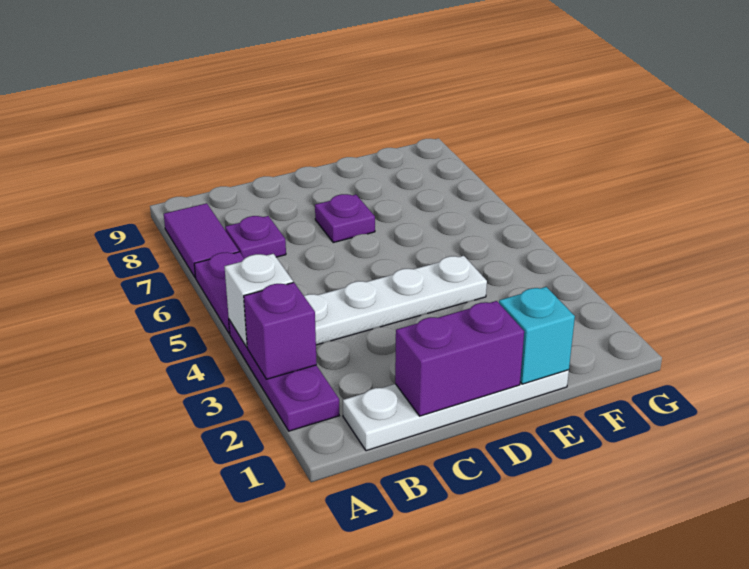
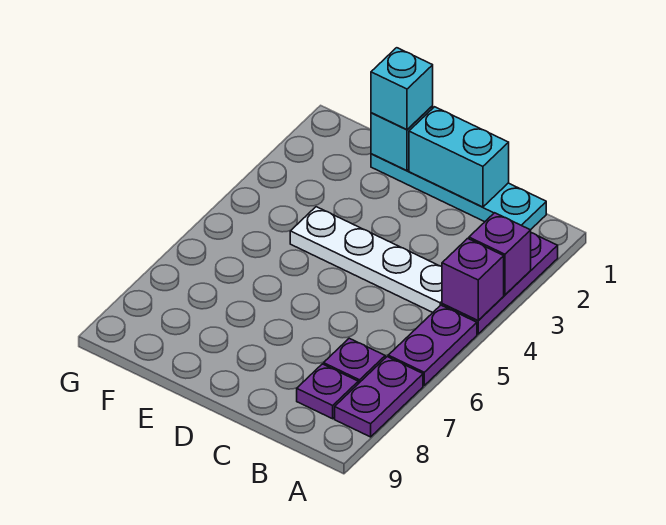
white 1x1 brick [225,254,293,347] -> purple 1x1 brick [442,238,504,321]
purple 1x2 tile [164,203,239,278] -> purple 1x2 plate [335,357,423,437]
white 1x4 plate [343,370,569,451] -> cyan 1x4 plate [371,154,546,230]
purple 1x2 brick [395,301,524,416] -> cyan 1x2 brick [409,107,509,207]
purple 1x1 plate [315,194,375,242] -> purple 1x1 plate moved to [297,364,358,419]
none -> cyan 1x1 brick [371,48,433,130]

